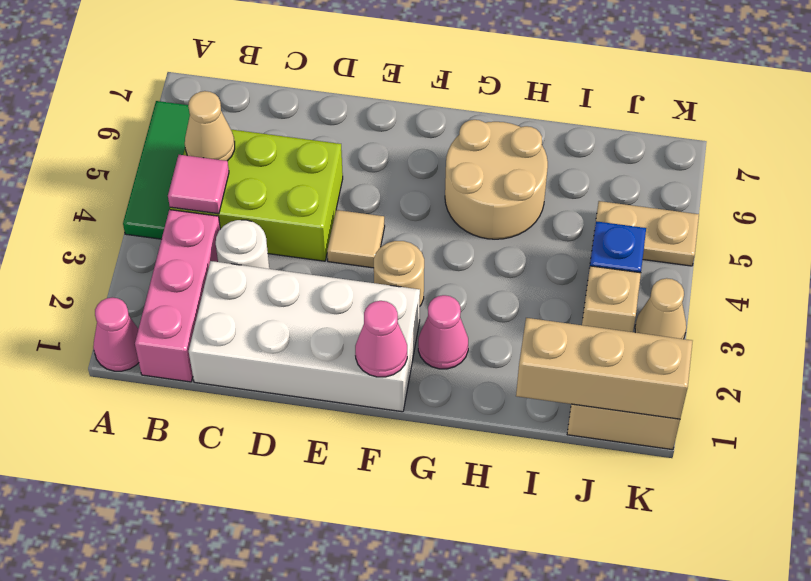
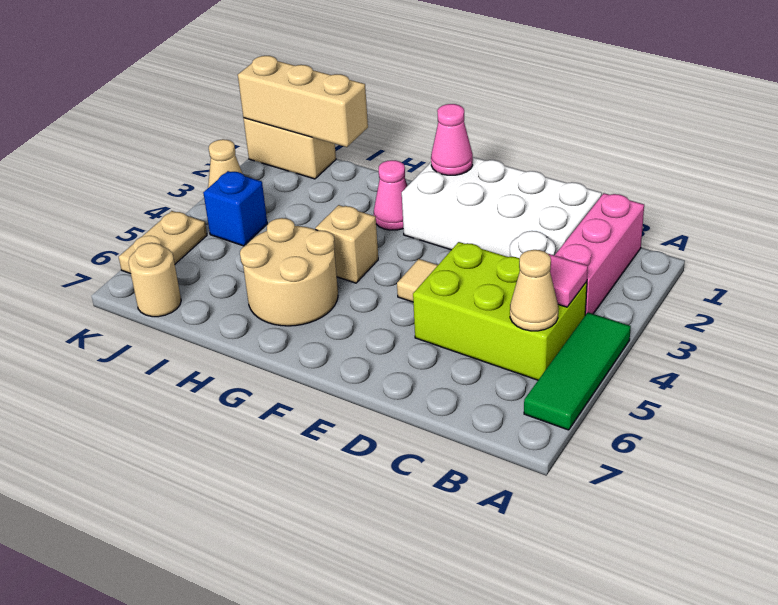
pink 1x1 cone [93,298,139,371] -> none
tan 1x1 round brick [374,241,424,306] -> tan 1x1 round brick moved to [128,243,181,317]
tan 1x1 brick [582,266,641,332] -> tan 1x1 brick moved to [315,205,378,283]
tan 1x2 plate [596,201,699,266] -> tan 1x2 plate turned to [119,211,207,274]

